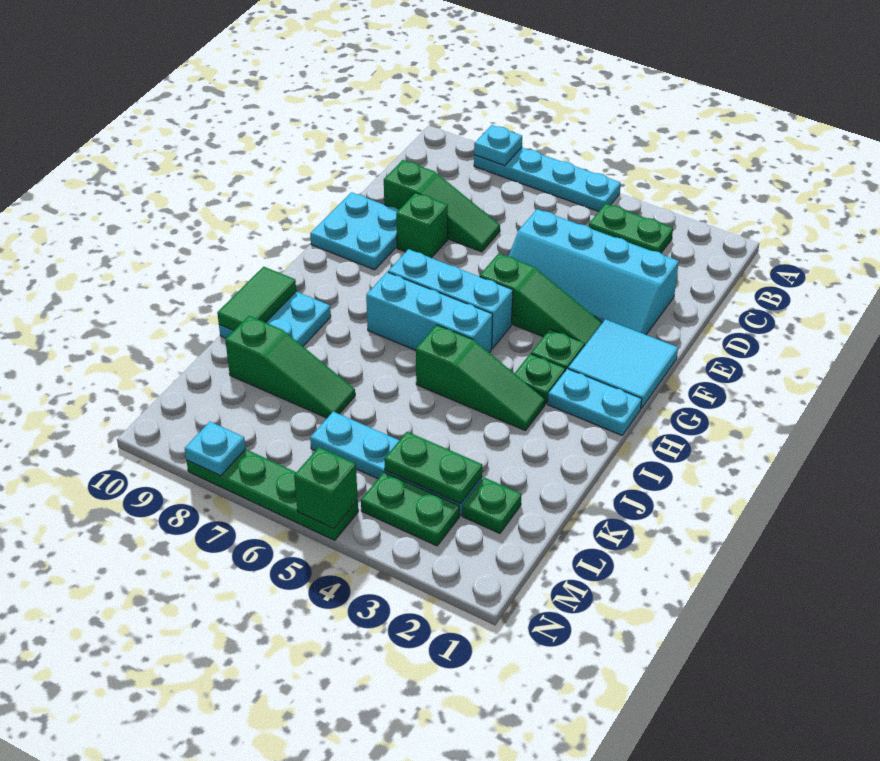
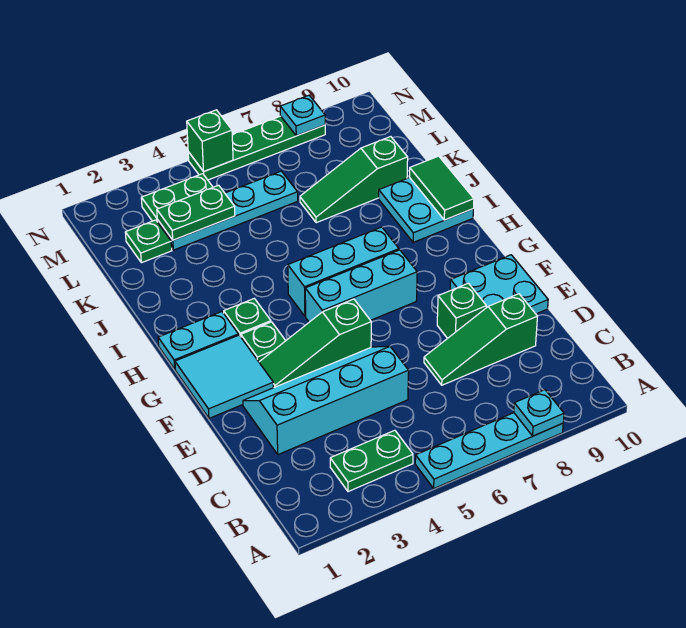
green 1x3 slope [416,325,545,430] -> none

